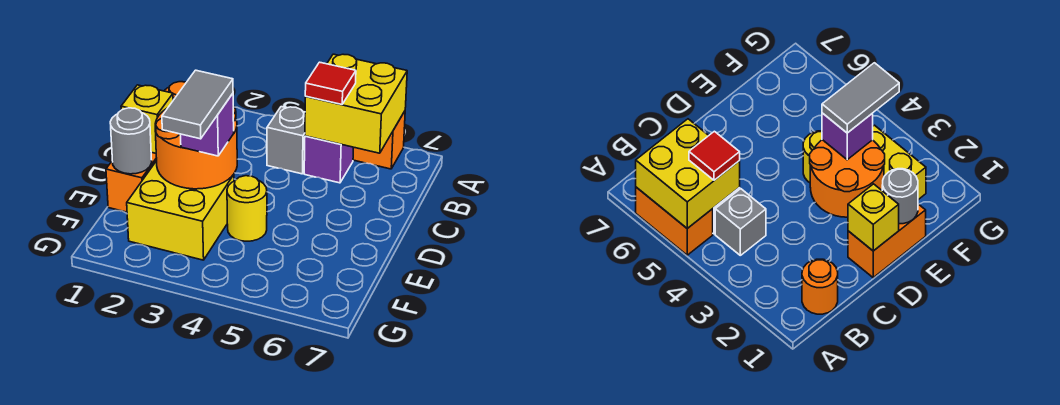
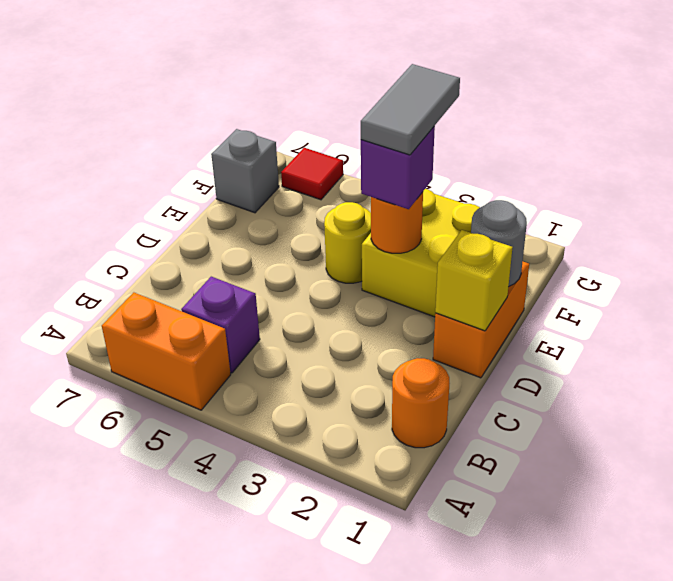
yellow 2x2 brick [305,54,407,153] -> none
grey 1x1 brick [267,107,305,174] -> grey 1x1 brick moved to [211,129,279,213]
red 1x1 tile [305,62,356,104] -> red 1x1 tile moved to [281,148,343,200]
orange 2x2 round brick [155,98,237,189] -> orange 1x1 round brick [371,192,423,253]

